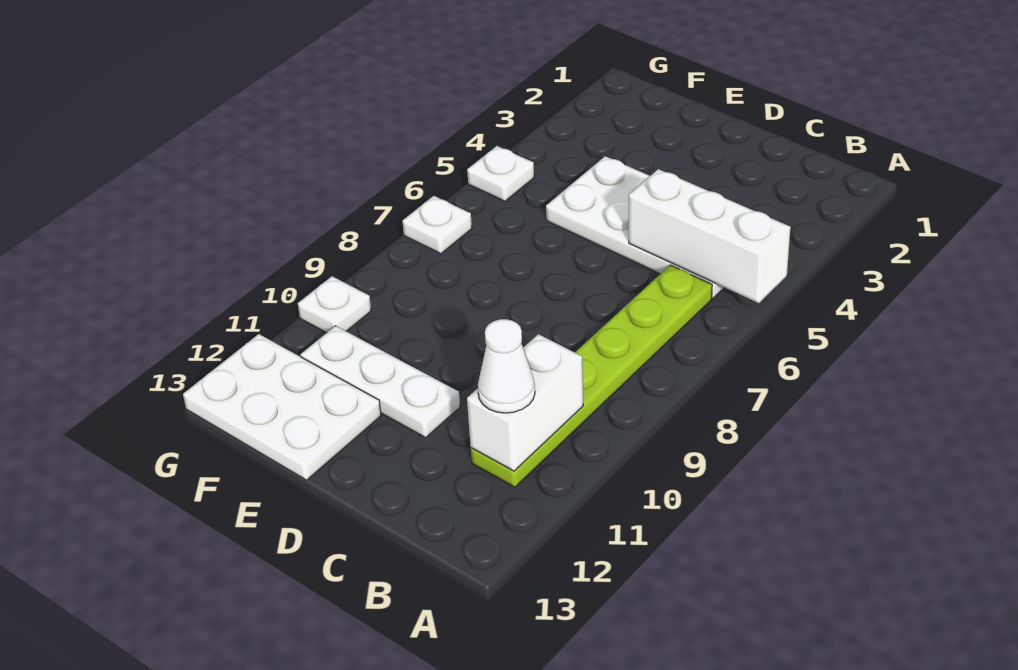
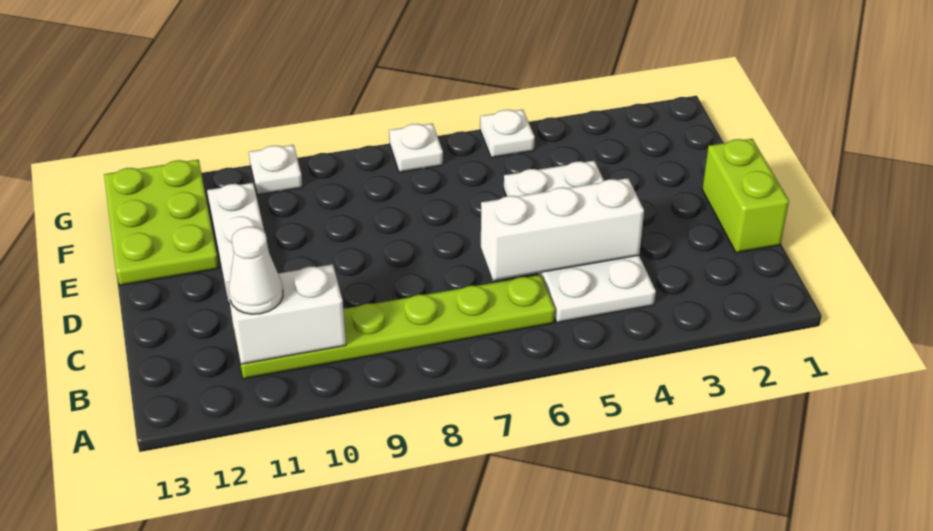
white 1x3 brick [629,169,791,303] -> white 1x3 brick turned to [481,178,644,281]
none -> lime 1x2 brick [702,139,789,253]
white 2x3 plate [183,334,381,480] -> lime 2x3 plate [104,160,219,285]

